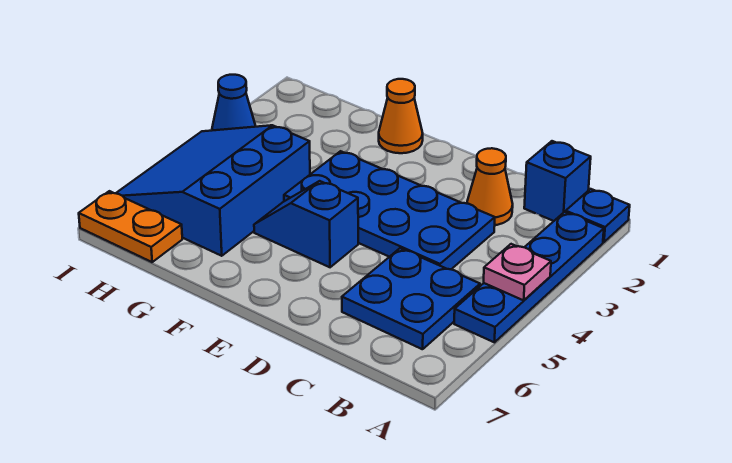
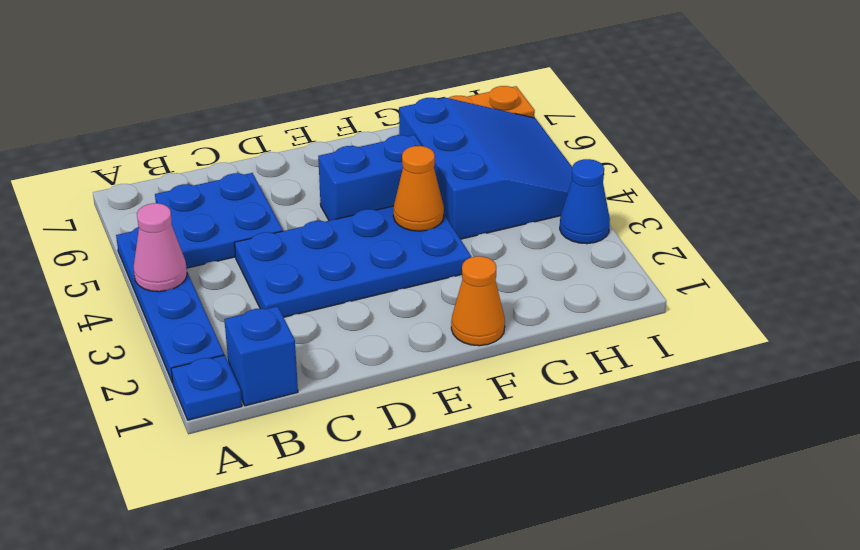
pink 1x1 plate [484,244,551,300] -> pink 1x1 cone [133,203,187,292]
orange 1x1 cone [467,148,513,225] -> orange 1x1 cone moved to [393,146,444,231]
blue 1x2 slope [254,181,358,267] -> blue 1x2 brick [318,135,422,221]

